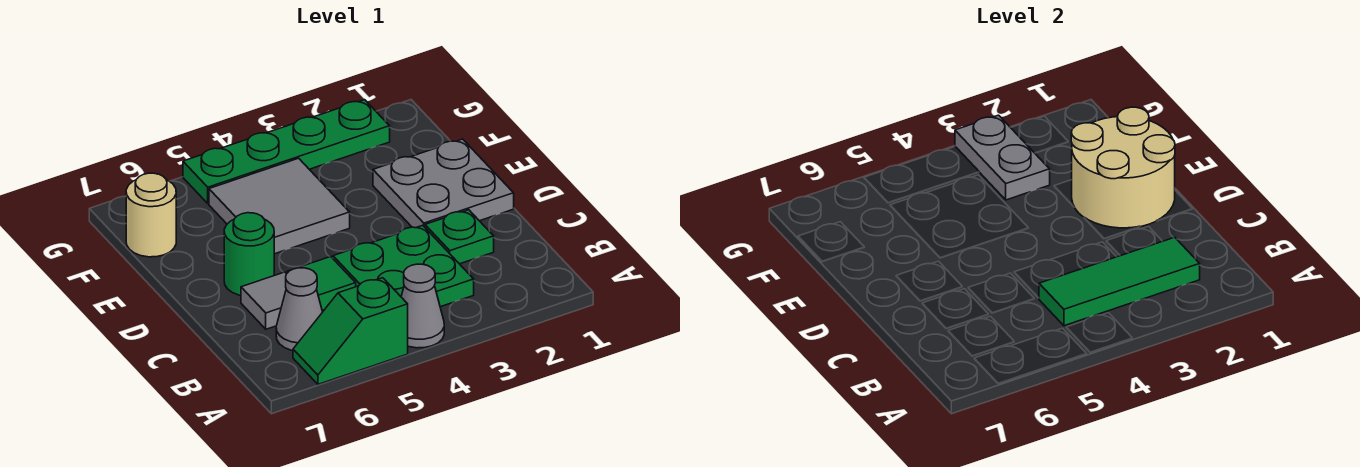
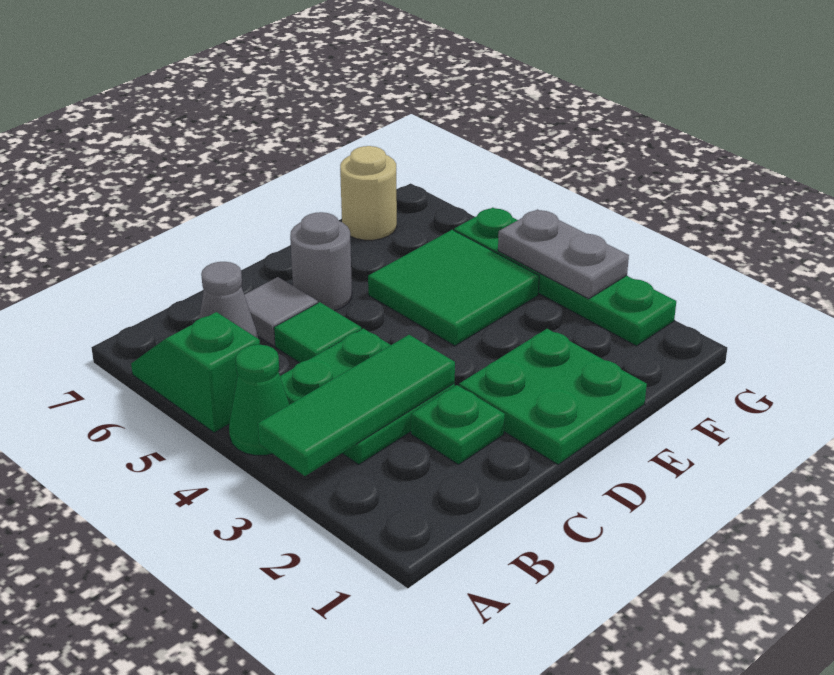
grey 1x1 cone [401,264,444,348] -> green 1x1 cone [229,345,289,455]
green 1x3 tile [1039,237,1200,326] -> green 1x3 tile turned to [258,335,455,476]
grey 2x2 plate [373,139,514,228] -> green 2x2 plate [459,329,647,465]
tan 2x2 round brick [1071,107,1175,228] -> none
green 1x1 round brick [224,213,274,295] -> grey 1x1 round brick [290,212,352,311]
grey 2x2 tile [209,158,350,254] -> green 2x2 tile [368,230,539,346]
grey 1x2 plate [955,115,1050,200] -> grey 1x2 plate turned to [498,209,629,299]

